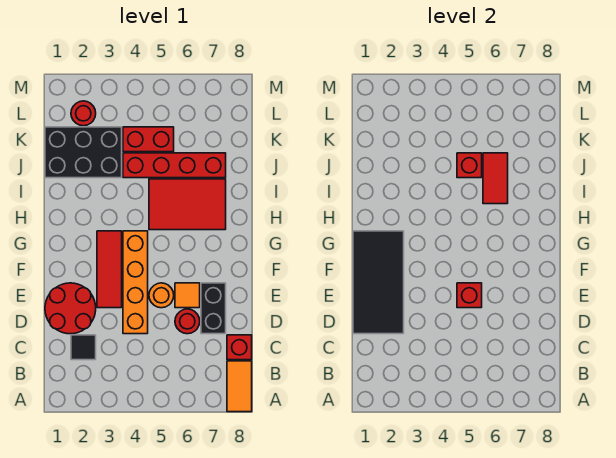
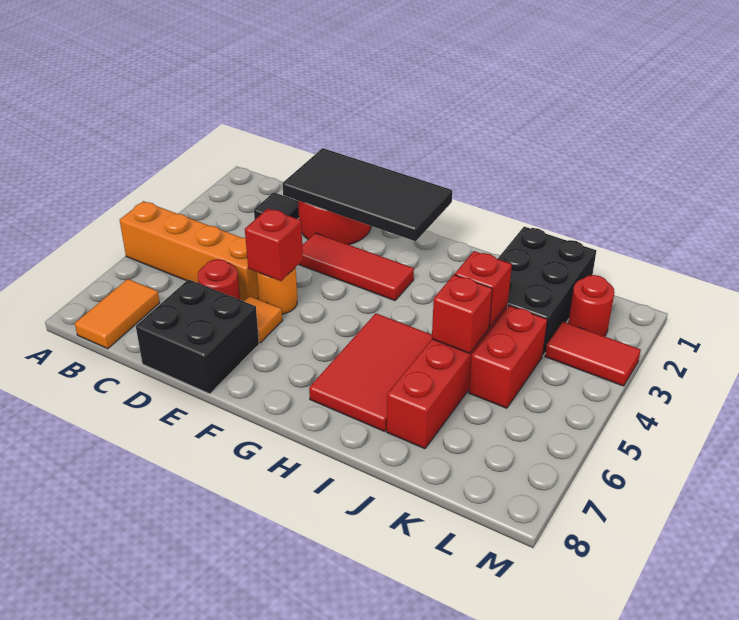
orange 1x2 tile [227,361,252,412] -> orange 1x2 tile turned to [75,279,160,349]
red 1x1 brick [227,335,252,360] -> red 1x1 brick moved to [455,251,512,328]
orange 1x4 brick [123,231,148,334] -> orange 1x4 brick moved to [120,201,259,301]
black 1x2 brick [201,283,226,334] -> black 2x2 brick [136,280,259,394]
red 1x2 tile [483,153,508,204] -> red 1x2 tile moved to [545,322,641,386]

